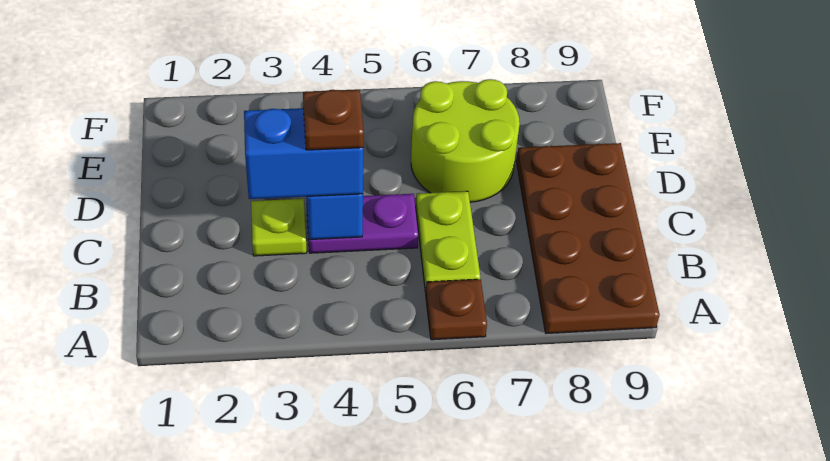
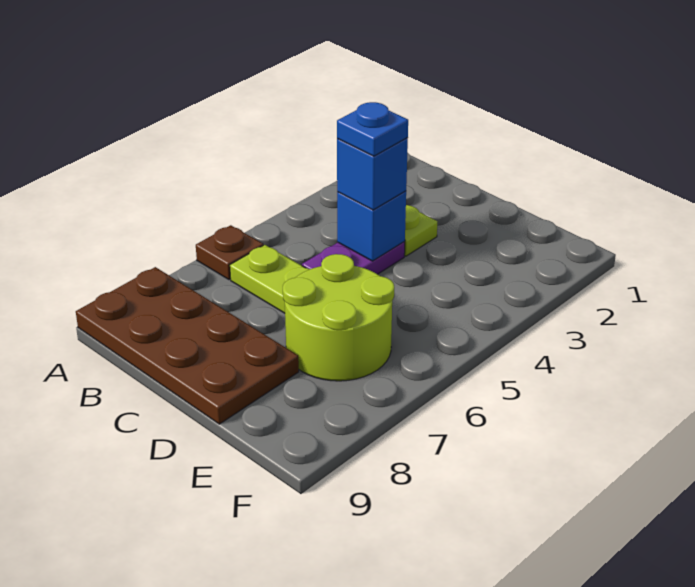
blue 1x2 brick [244,108,364,199] -> blue 1x1 brick [337,138,408,210]
brown 1x1 plate [303,90,364,150] -> blue 1x1 plate [337,102,408,156]

